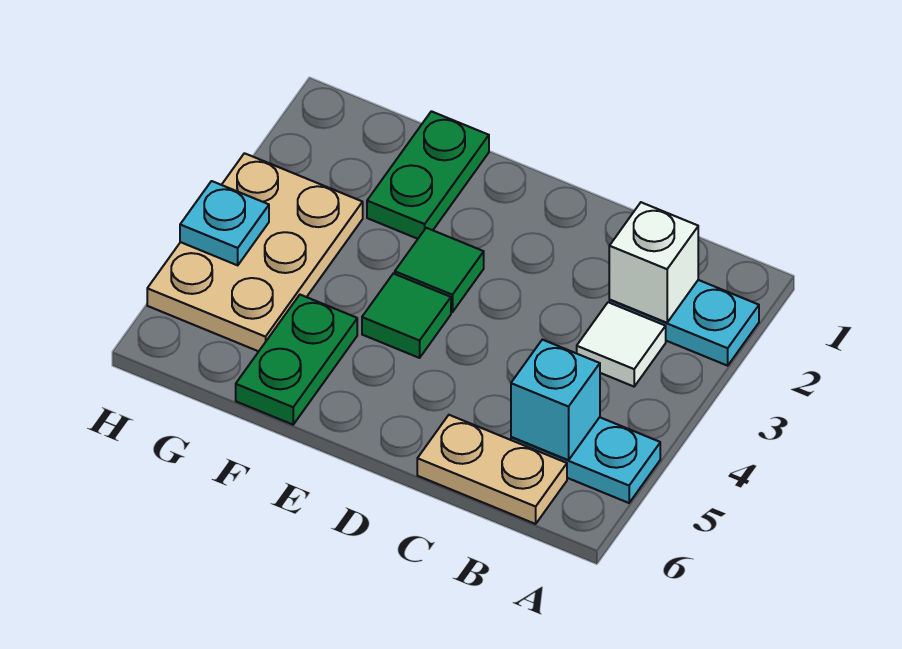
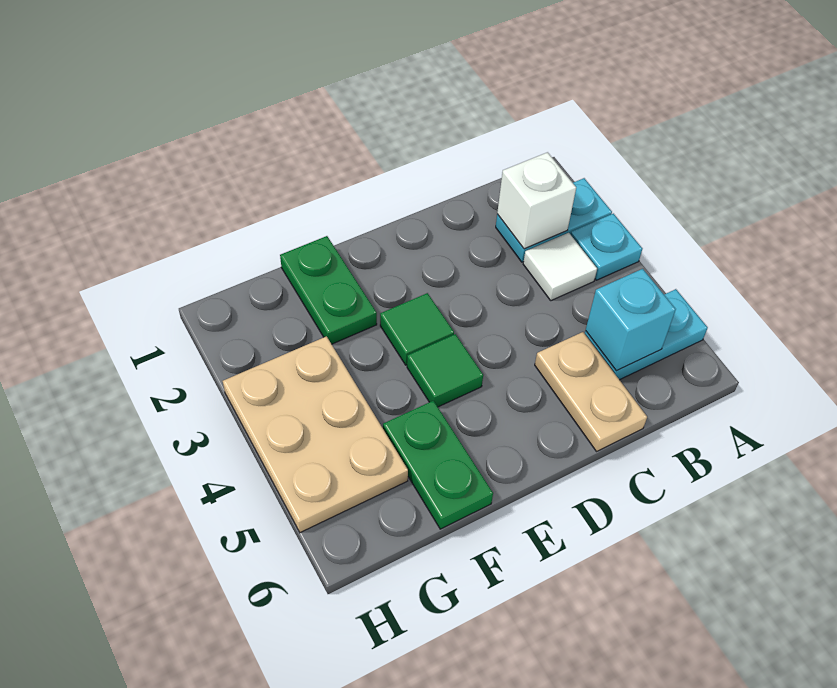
tan 1x2 plate [417,415,567,524] -> tan 1x2 plate turned to [535,332,647,451]
cyan 1x1 plate [180,181,269,265] -> cyan 1x1 plate moved to [570,214,642,280]

